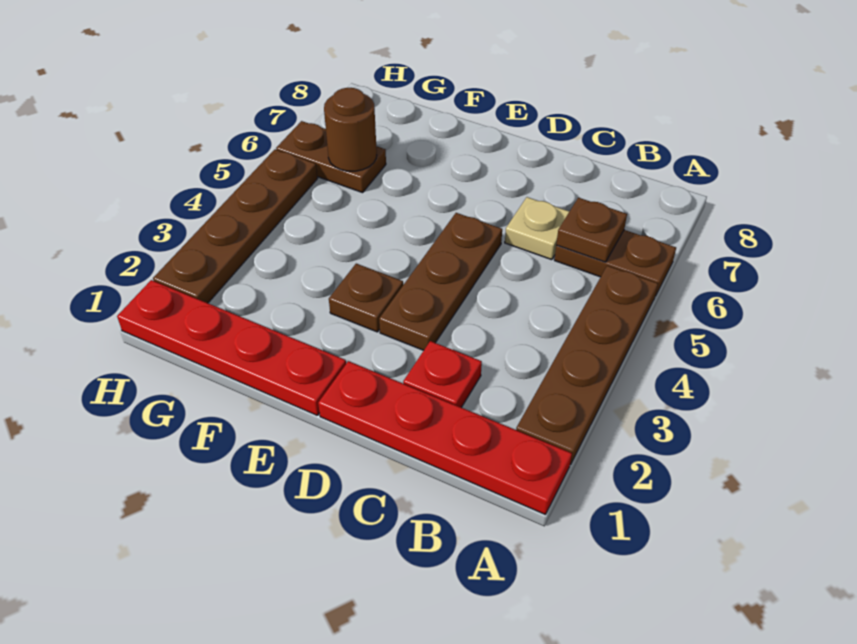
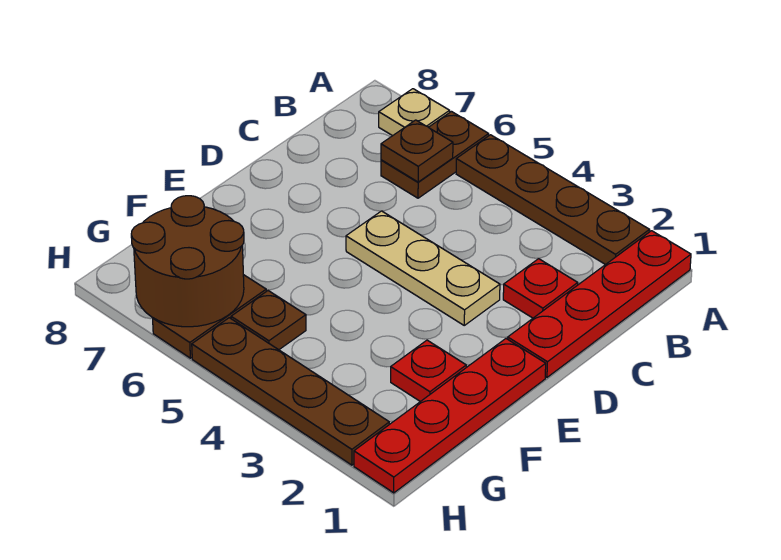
tan 1x1 plate [505,197,569,260] -> tan 1x1 plate moved to [379,89,450,136]
brown 1x3 plate [379,213,502,350] -> tan 1x3 plate [346,211,500,325]
brown 1x1 plate [329,264,403,332] -> brown 1x1 plate moved to [231,291,306,350]
none -> red 1x1 plate [391,340,466,402]
brown 1x1 round brick [324,88,377,171] -> brown 2x2 round brick [131,196,244,327]

